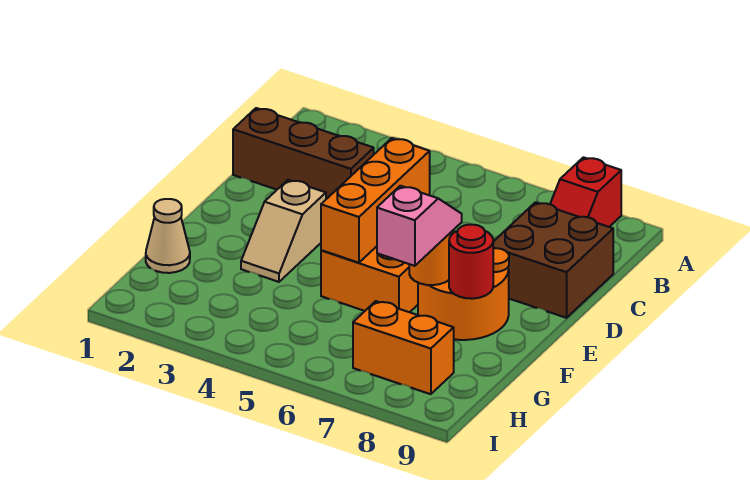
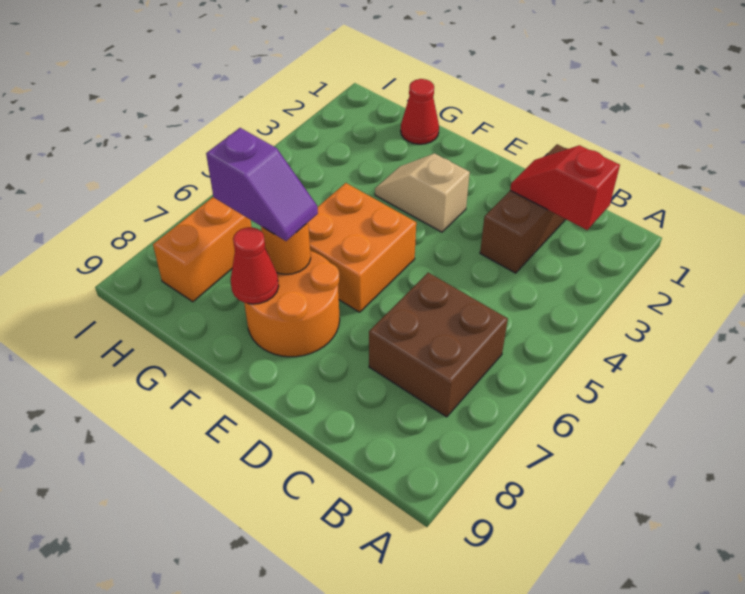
red 1x2 slope [550,157,621,227] -> red 1x2 slope moved to [510,145,620,230]
brown 2x2 brick [493,202,613,318] -> brown 2x2 brick moved to [369,273,508,417]
orange 1x3 brick [321,138,430,263] -> none
pink 1x2 slope [377,186,462,266] -> purple 1x2 slope [206,128,318,241]
red 1x1 round brick [449,225,493,299] -> red 1x1 cone [231,227,279,304]
tan 1x1 cone [146,199,190,273] -> red 1x1 cone [401,79,439,144]

